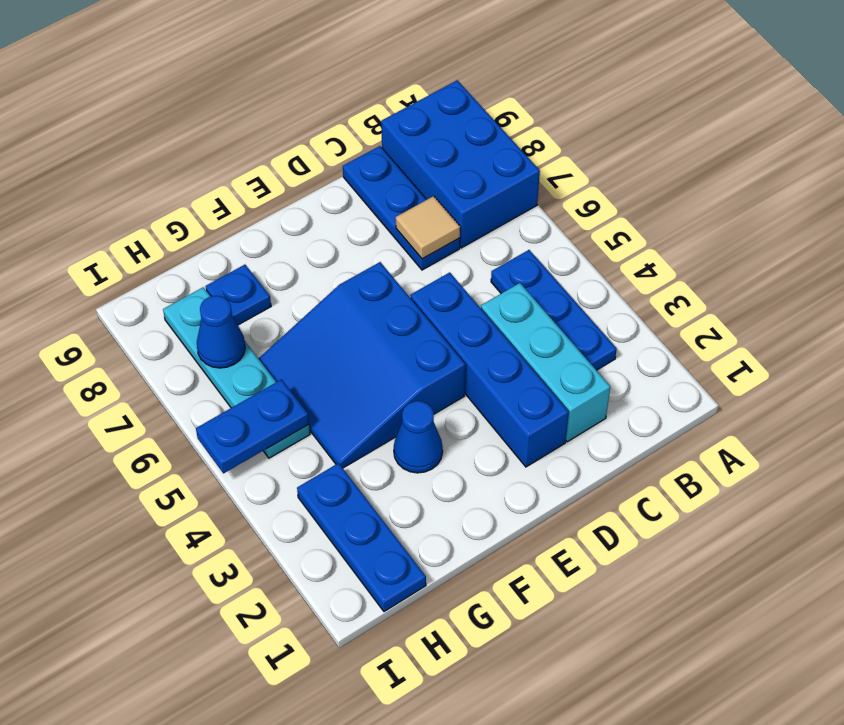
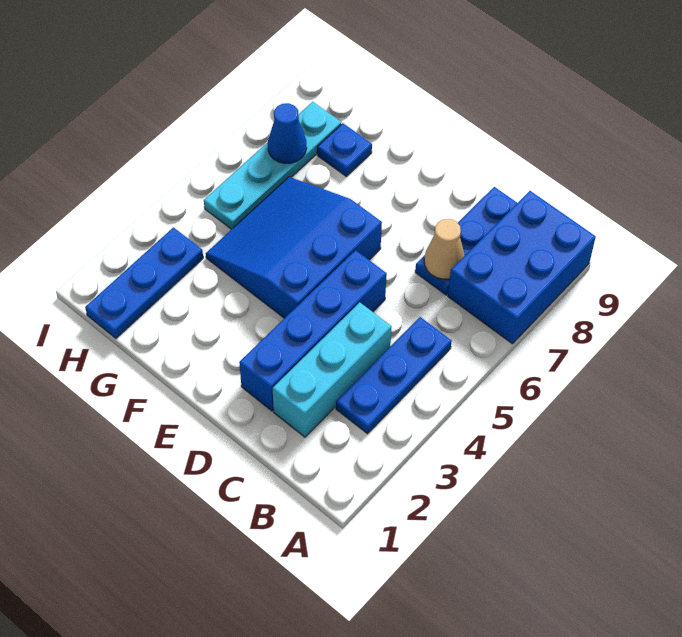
tan 1x1 tile [396,196,460,259] -> tan 1x1 cone [424,219,465,279]
blue 1x1 cone [394,401,443,473] -> none
blue 1x2 plate [196,380,309,473] -> none

